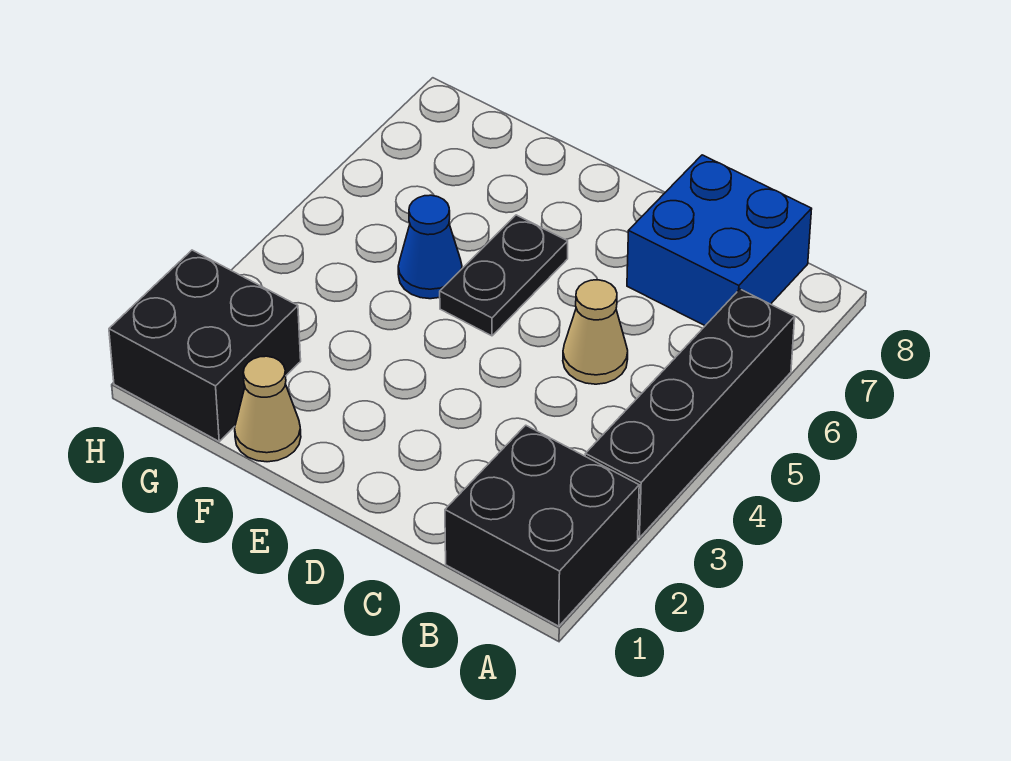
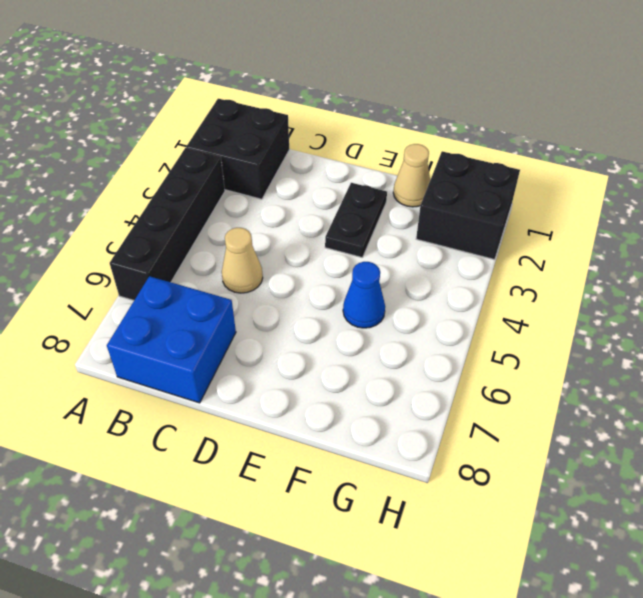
black 1x2 plate [440,215,568,336] -> black 1x2 plate moved to [325,183,387,258]

